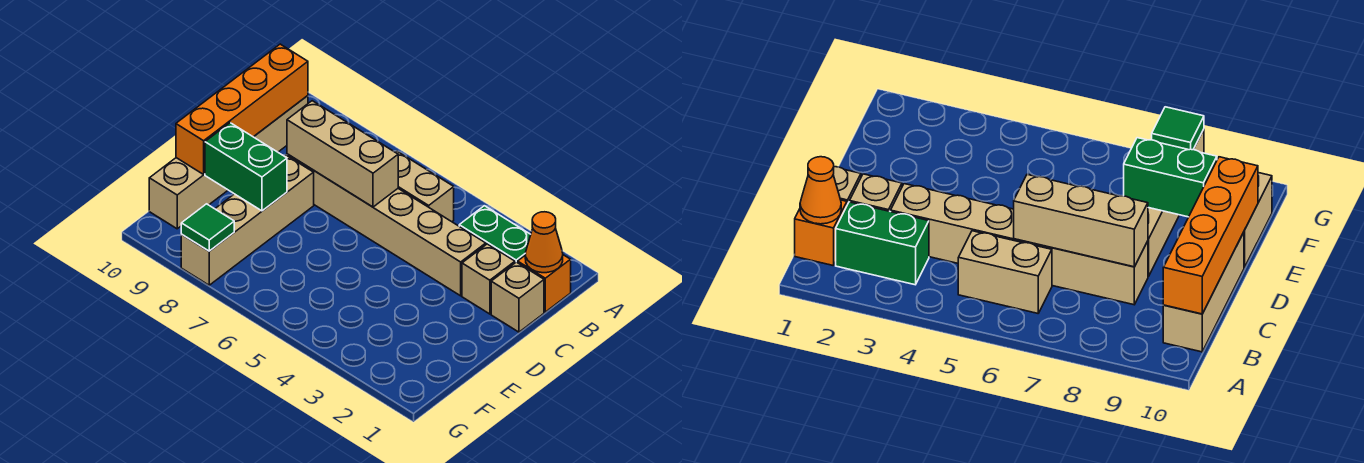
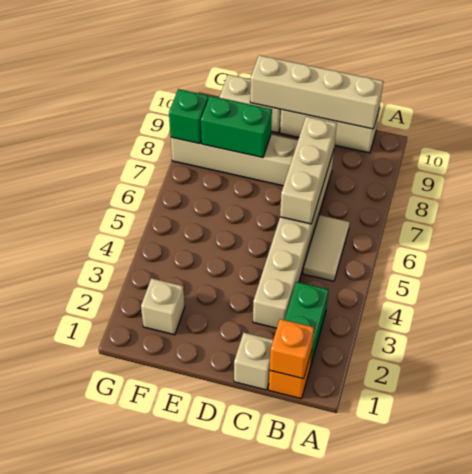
orange 1x1 cone [525,212,563,273] -> orange 1x1 brick [270,319,314,379]
tan 1x2 brick [395,151,454,222] -> tan 1x2 tile [303,215,350,281]
orange 1x4 brick [176,44,308,174] -> tan 1x4 brick [250,55,383,129]
tan 1x1 brick [462,244,515,314] -> tan 1x1 brick moved to [141,278,185,335]
green 1x2 brick [205,123,287,211] -> green 1x2 brick turned to [201,96,272,158]
green 1x1 tile [181,204,234,251] -> green 1x1 brick [169,89,208,144]

